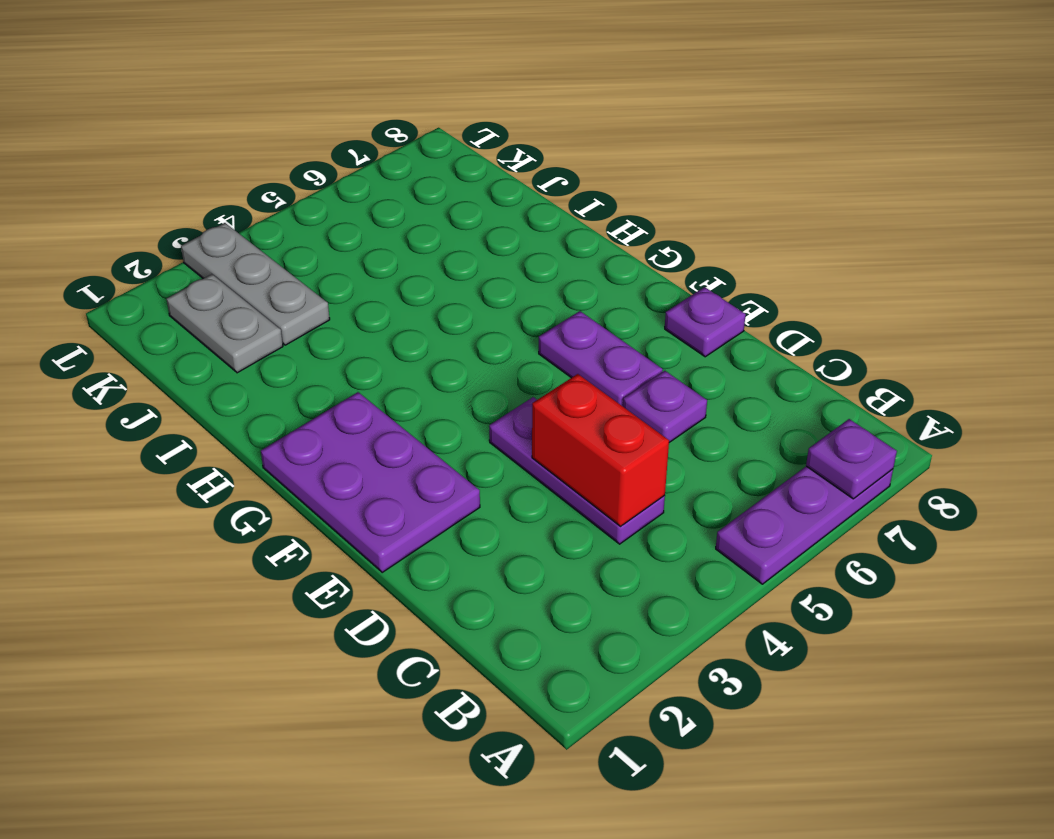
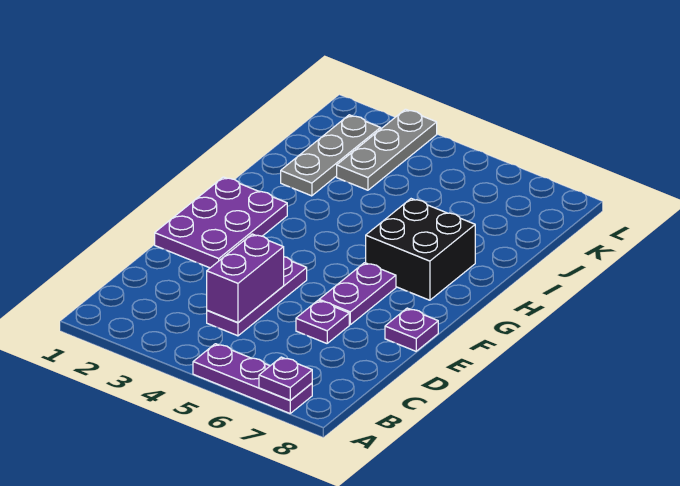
red 1x2 brick [532,374,669,526] -> purple 1x2 brick [207,234,284,323]
none -> black 2x2 brick [366,199,475,300]
grey 1x2 plate [167,274,283,373] -> grey 1x3 plate [281,115,381,196]

